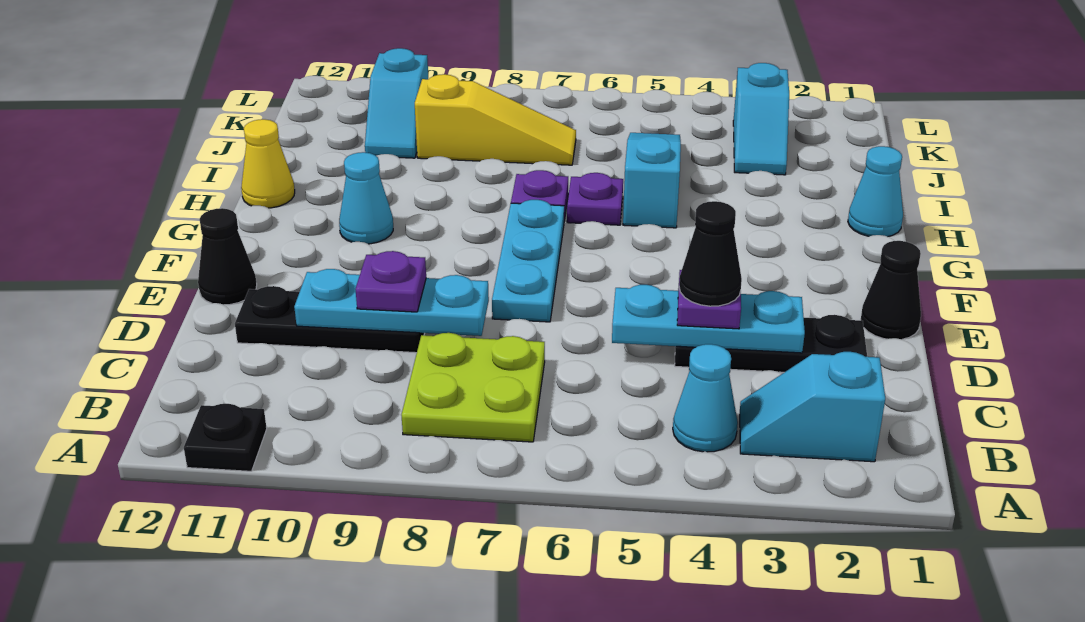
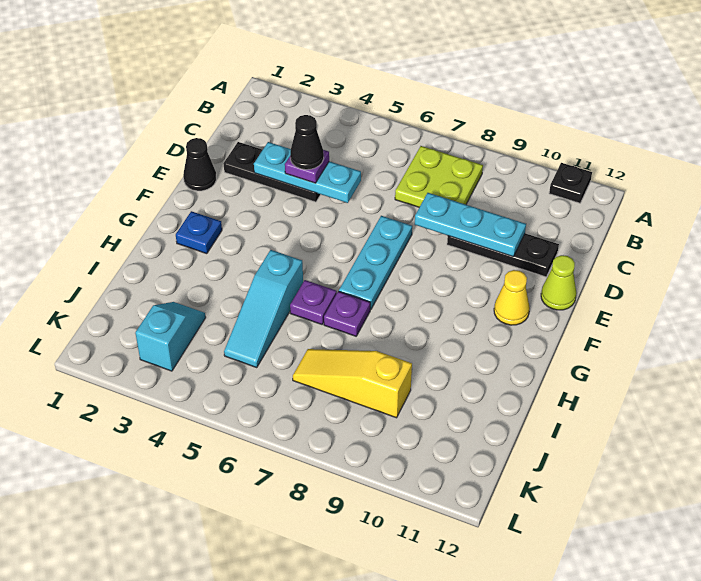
cyan 1x2 slope [740,352,885,462] -> none
cyan 1x1 cone [673,344,738,452] -> none
purple 1x1 plate [355,251,426,312] -> none
black 1x1 cone [198,208,257,305] -> lime 1x1 cone [541,255,577,310]
none -> blue 1x1 plate [176,211,222,254]
cyan 1x1 cone [339,152,393,244] -> none
cyan 1x1 cone [848,146,903,237] -> none
yellow 1x1 cone [241,119,295,208] -> yellow 1x1 cone moved to [494,270,530,325]
cyan 1x2 slope [365,48,428,158] -> none

